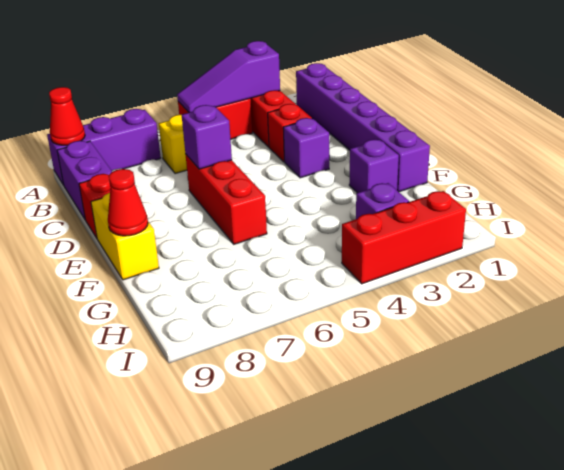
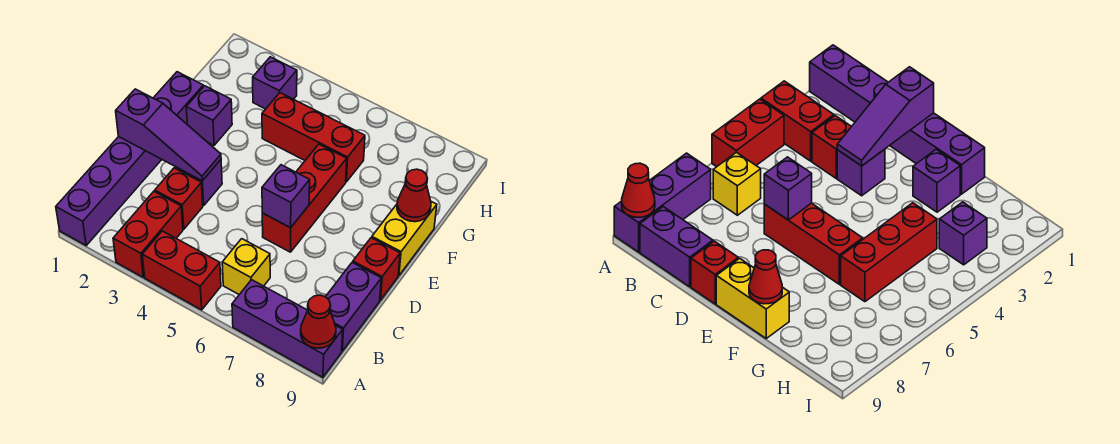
purple 1x3 slope [177,41,280,112] -> purple 1x3 slope moved to [116,89,221,181]
red 1x3 brick [342,191,466,284] -> red 1x3 brick moved to [262,93,365,182]

